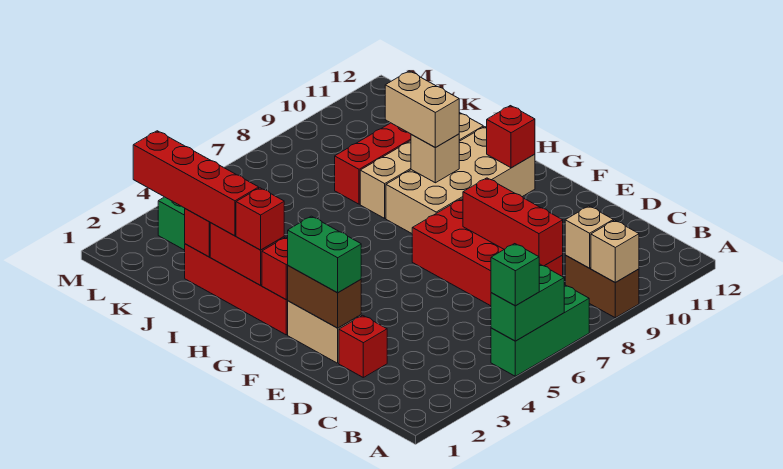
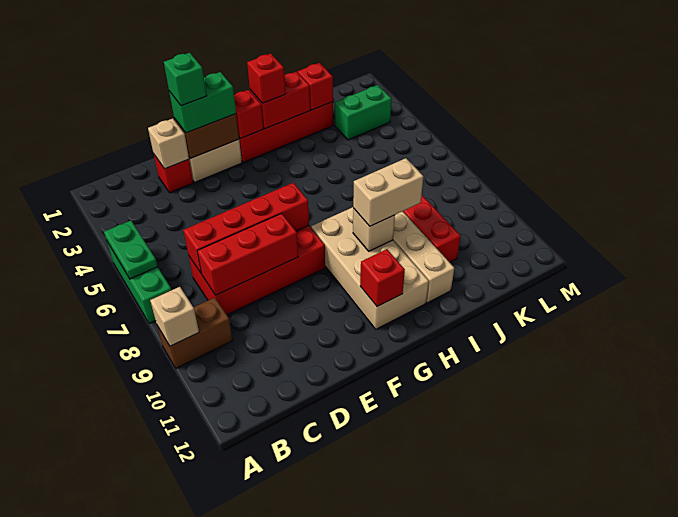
green 1x2 brick [491,264,564,341] -> green 1x2 plate [104,221,158,279]
green 1x1 brick [491,244,539,306] -> green 1x1 brick moved to [164,53,207,106]
tan 1x1 brick [565,206,613,268] -> tan 1x1 brick moved to [148,118,189,169]
red 1x4 brick [133,131,259,236] -> red 1x4 brick moved to [183,183,309,274]

